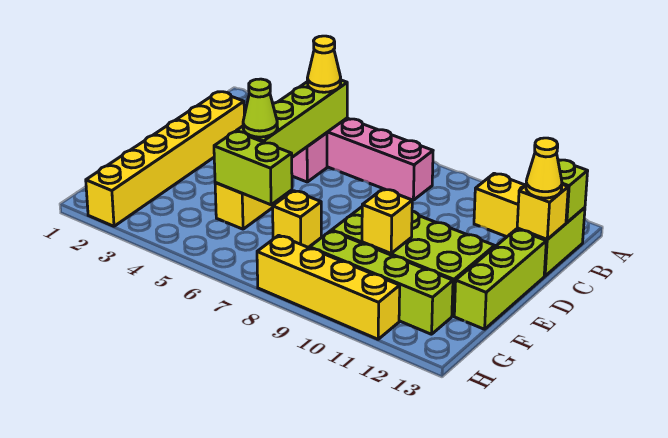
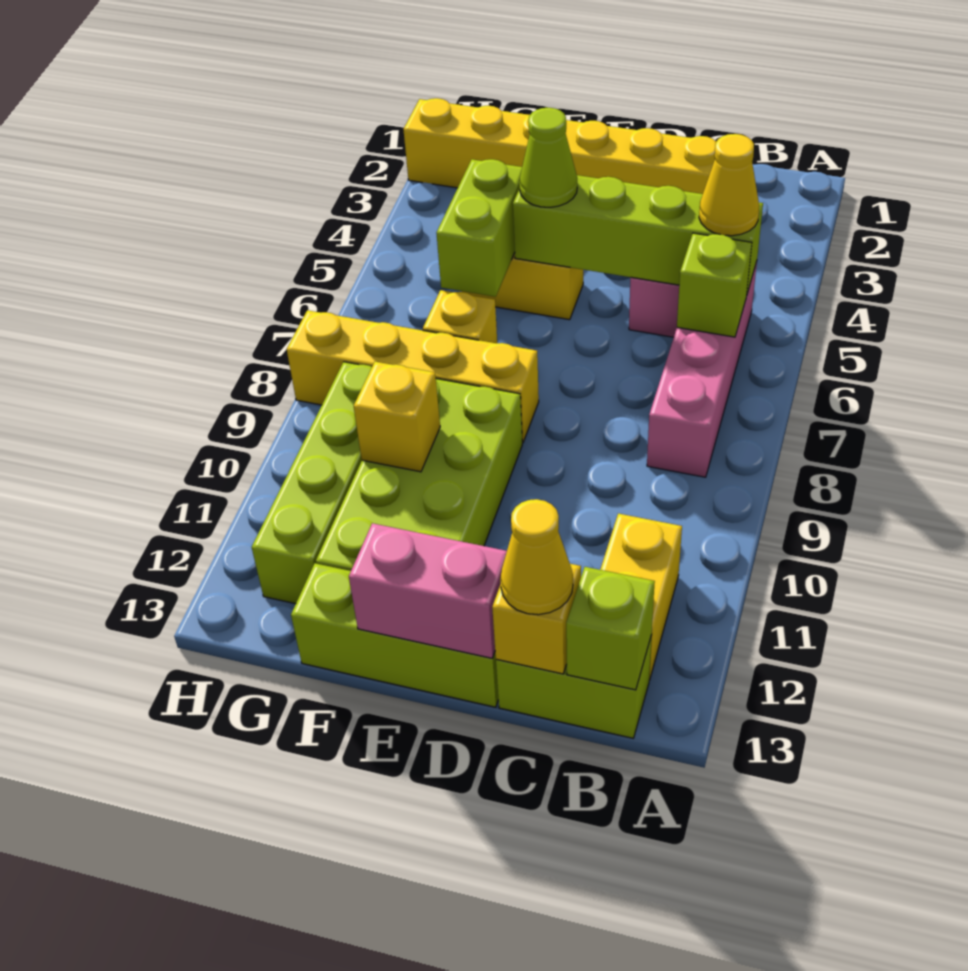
none -> lime 1x1 brick [677,233,752,337]
none -> pink 1x2 brick [349,523,507,658]
yellow 1x4 brick [257,235,400,339] -> yellow 1x4 brick turned to [287,310,539,443]

